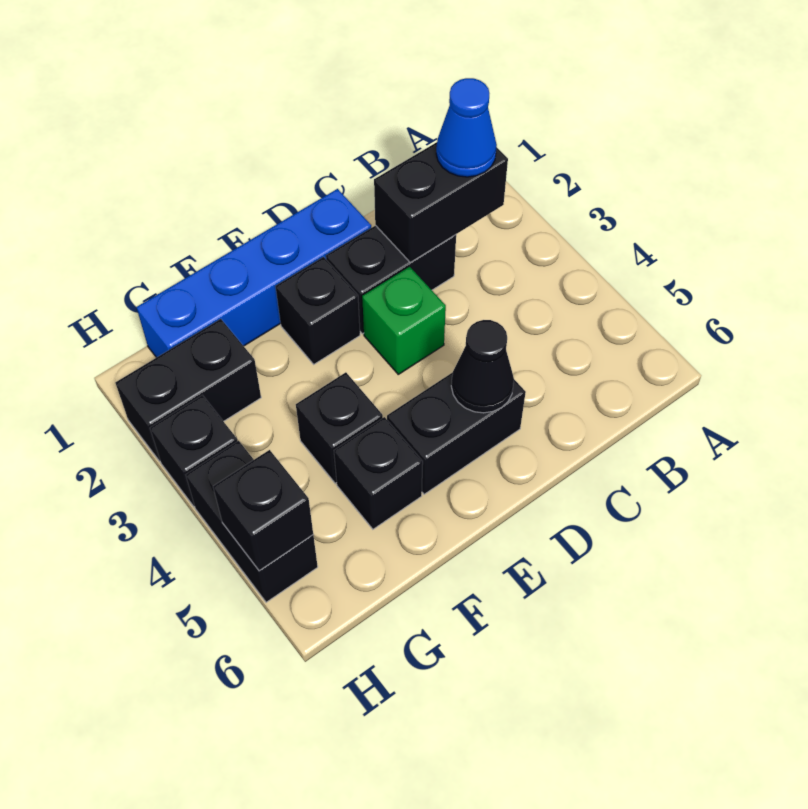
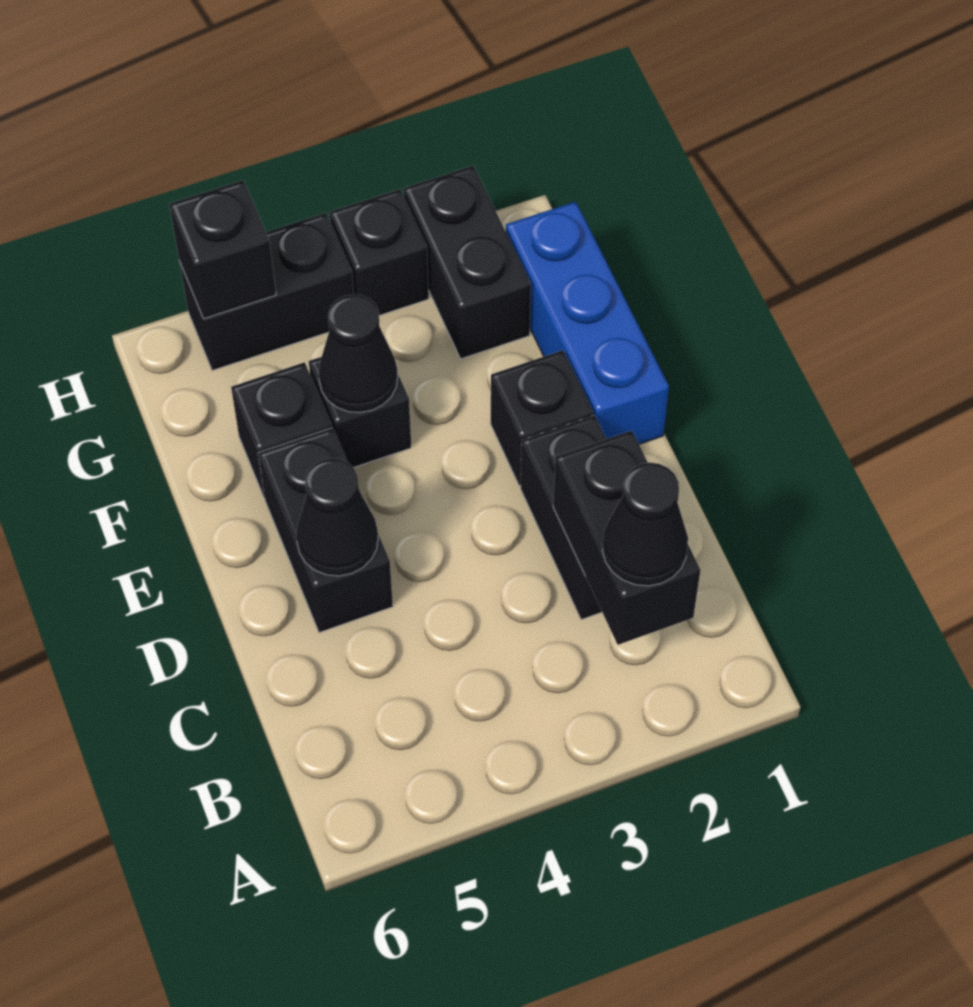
blue 1x1 cone [436,78,497,177] -> black 1x1 cone [602,463,688,586]
blue 1x4 brick [137,189,371,358] -> blue 1x3 brick [506,202,669,444]
green 1x1 brick [362,267,446,374] -> none
none -> black 1x1 cone [319,295,398,412]

